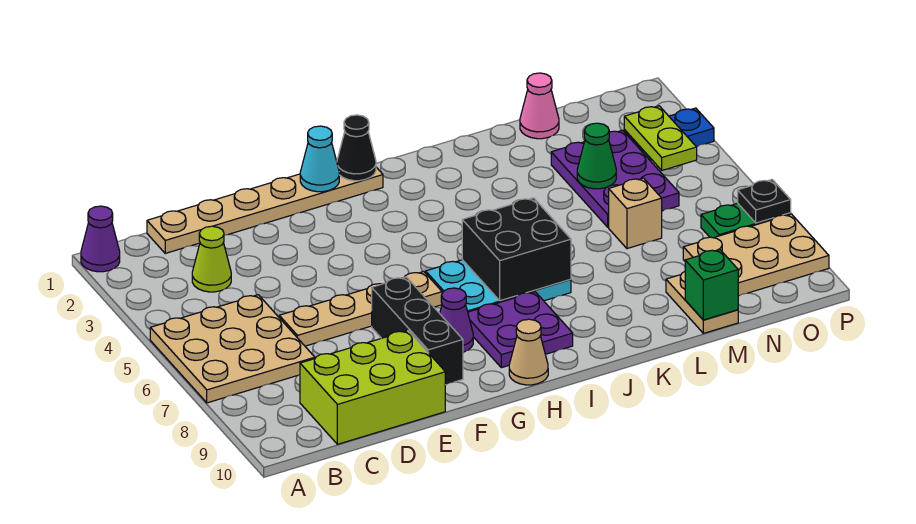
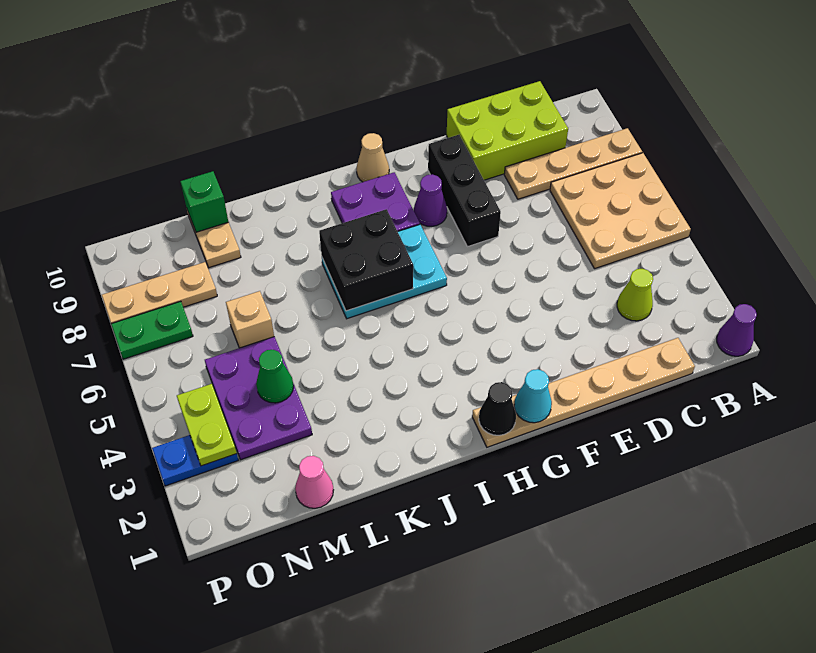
tan 1x4 plate [279,272,442,346] -> tan 1x4 plate moved to [504,128,642,199]
tan 2x3 plate [683,214,829,296] -> tan 1x3 plate [102,262,217,324]
black 1x1 plate [738,180,791,223] -> none

